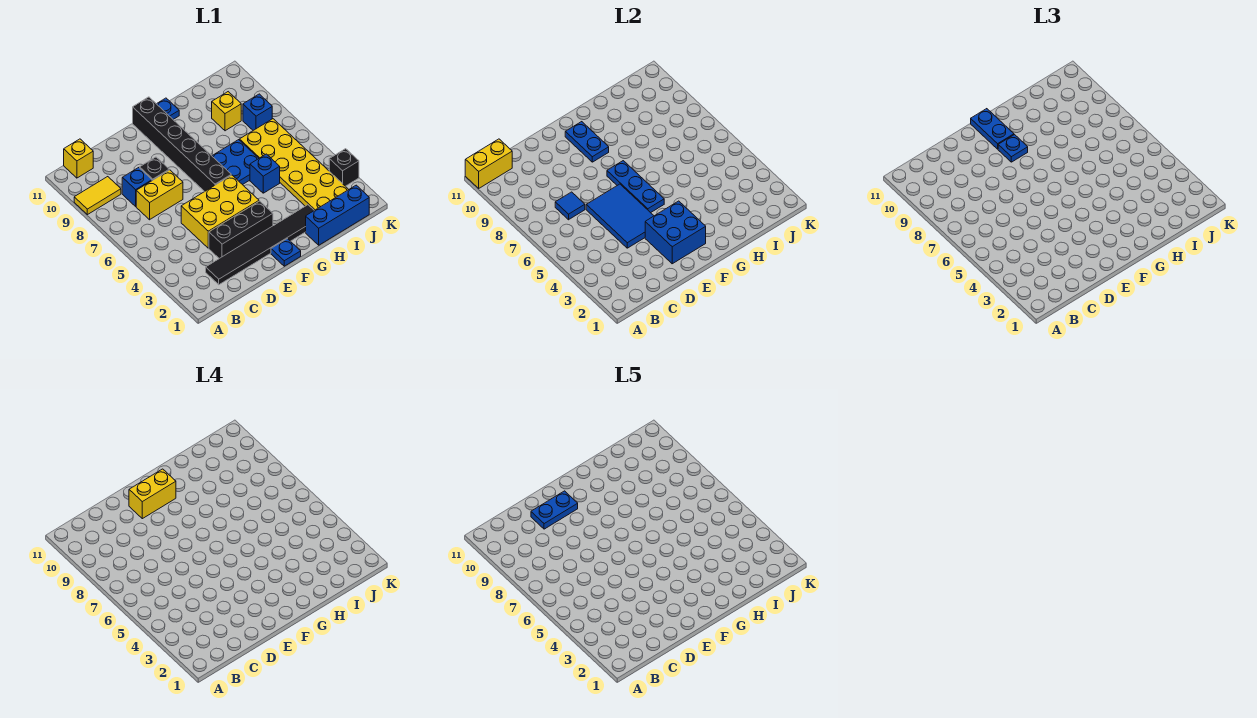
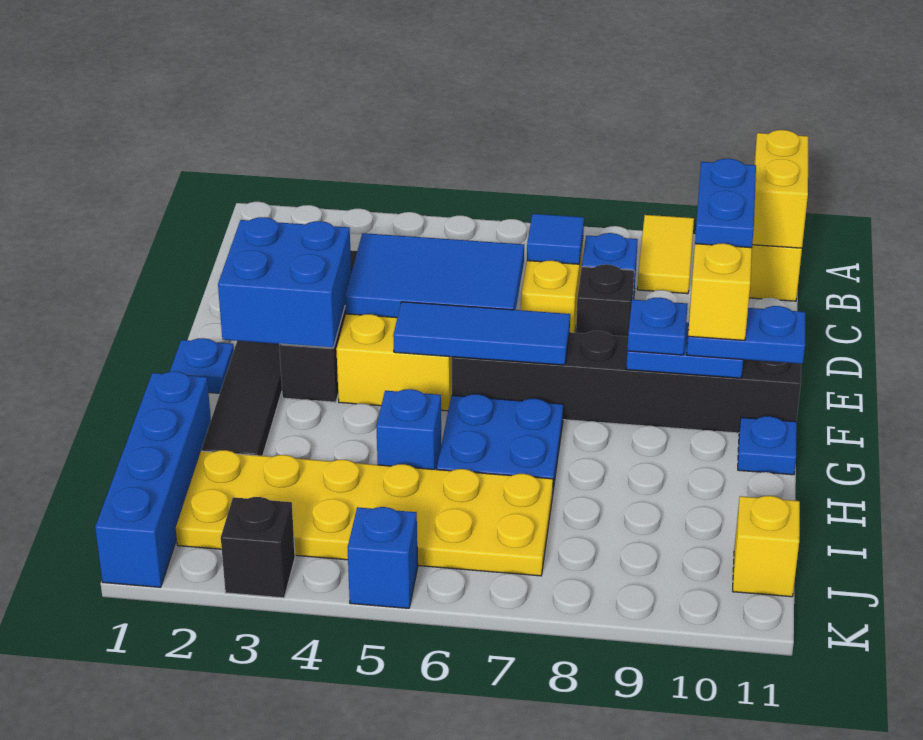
blue 1x3 plate [607,161,664,213] -> blue 1x3 tile [393,302,570,365]
blue 1x3 brick [306,185,369,245] -> blue 1x4 brick [95,371,211,587]
yellow 1x1 brick [212,92,241,131] -> yellow 1x1 brick moved to [733,496,800,597]
blue 1x1 brick [243,94,272,130] -> blue 1x1 brick moved to [348,507,418,608]

